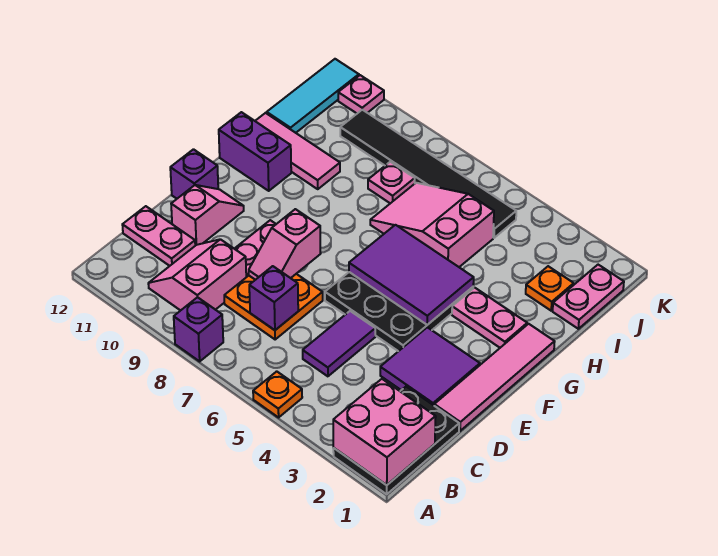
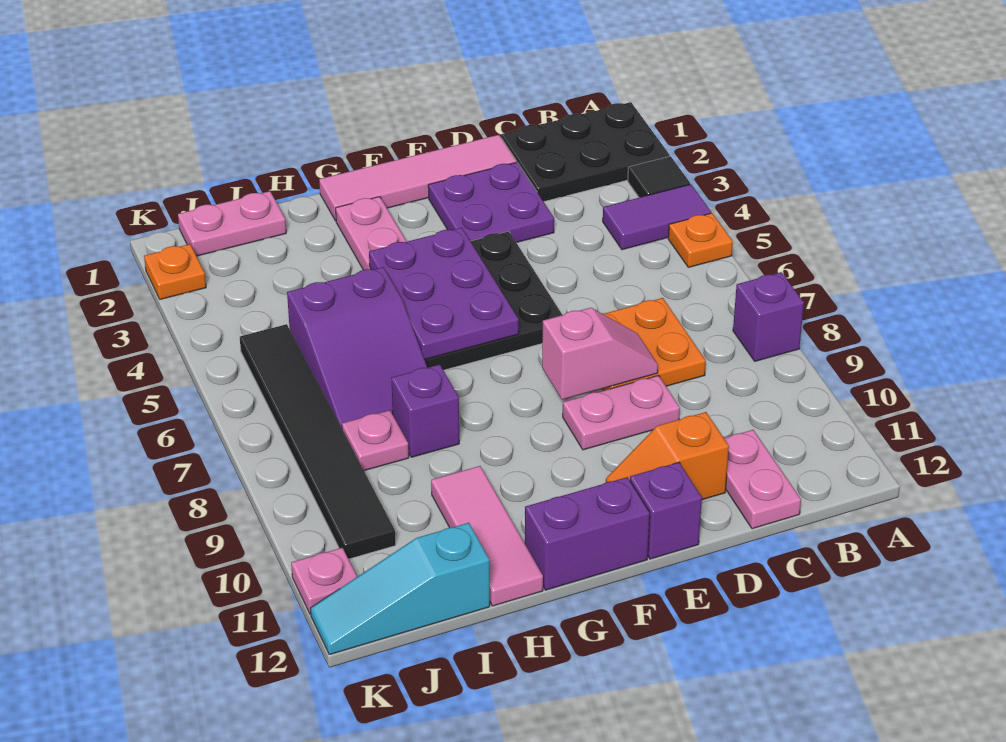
pink 2x2 brick [333,379,436,485] -> none
none -> black 1x1 tile [628,156,690,198]
pink 2x2 slope [148,239,246,311] -> none
purple 1x2 tile [303,311,375,376] -> purple 1x2 tile moved to [603,184,711,250]
purple 1x1 brick [249,266,298,330] -> purple 1x1 brick moved to [391,364,459,457]
purple 2x2 tile [380,327,480,405] -> purple 2x2 plate [428,162,554,243]
pink 1x2 slope [171,185,244,246] -> orange 1x2 slope [606,412,729,500]
purple 2x3 tile [349,225,474,325] -> purple 2x3 plate [369,228,519,360]
purple 1x2 brick [219,112,291,191] -> purple 1x2 brick turned to [525,477,650,590]
pink 2x3 slope [370,183,494,267] -> purple 2x3 slope [287,267,427,428]
orange 1x1 plate [526,266,574,311] -> orange 1x1 plate moved to [144,244,206,300]
cyan 1x3 tile [267,59,359,133] -> cyan 1x3 slope [310,523,490,655]

